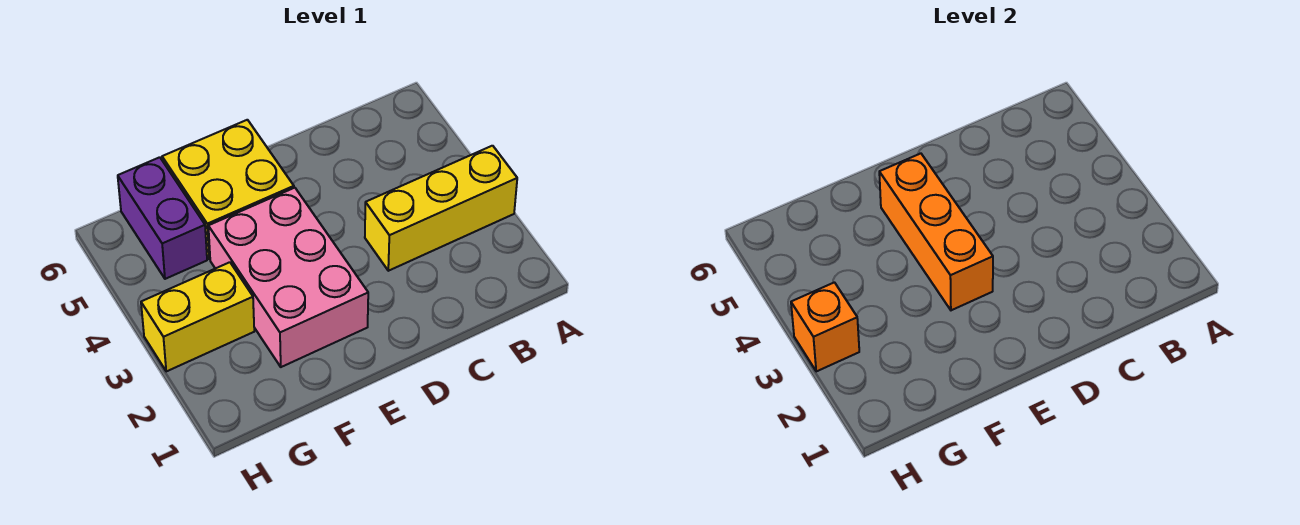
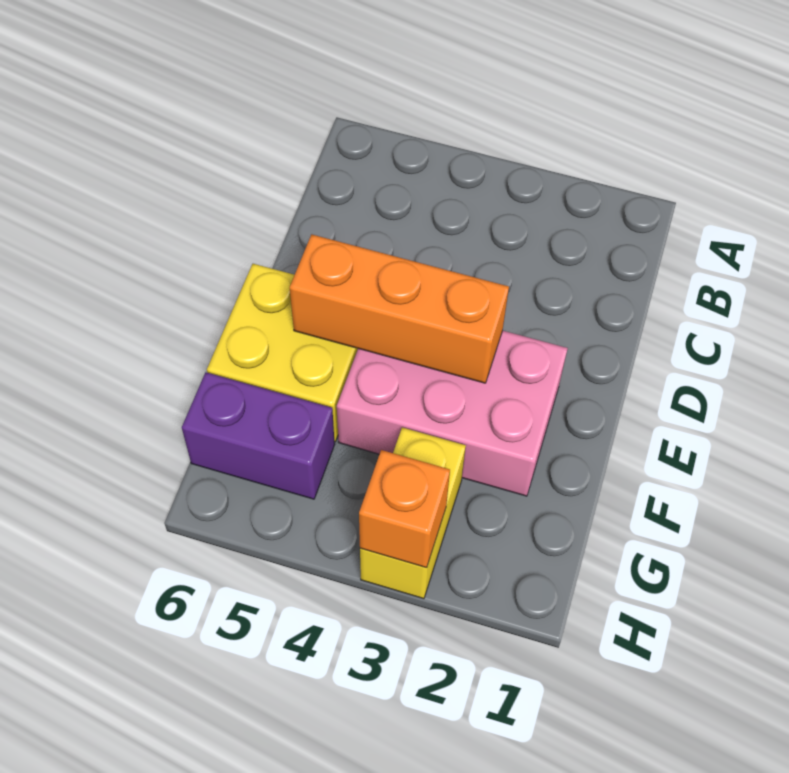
yellow 1x3 brick [365,146,517,271] -> none

